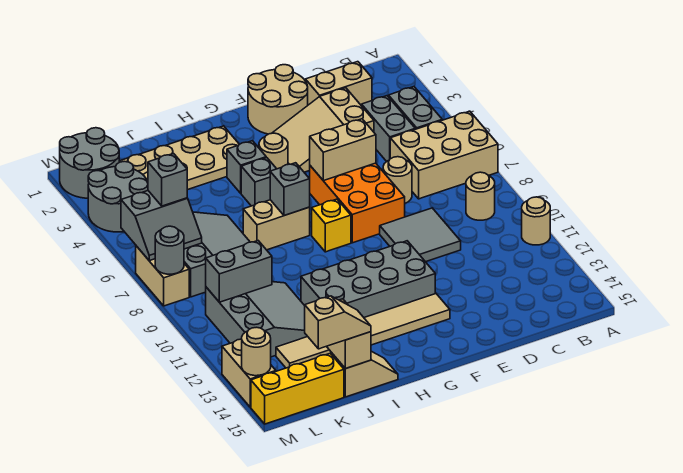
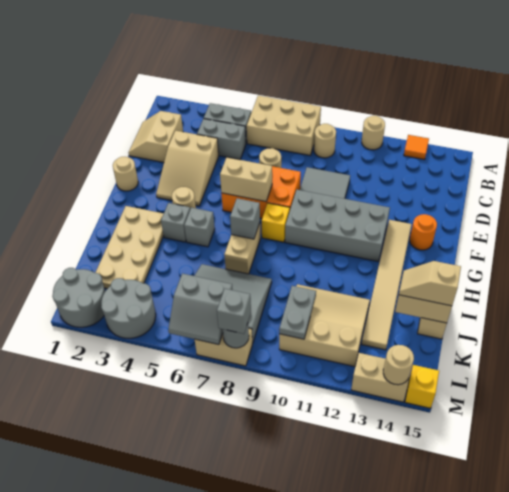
tan 2x3 brick [390,111,498,199] -> tan 2x3 brick turned to [247,96,321,155]
none -> orange 1x1 tile [404,135,429,160]
tan 2x2 round brick [248,65,308,134] -> tan 1x1 round brick [113,157,138,191]
tan 1x2 brick [310,119,376,181] -> tan 1x2 brick turned to [220,157,272,202]
grey 2x4 brick [301,241,435,317] -> grey 2x4 brick turned to [285,190,390,262]
none -> orange 1x1 round brick [410,214,437,250]
grey 3x3 slope [205,282,308,357] -> tan 3x3 slope [279,284,370,367]
tan 1x2 slope [305,296,371,349] -> tan 1x2 slope turned to [399,261,461,306]
grey 1x2 brick [206,241,272,302] -> grey 1x2 plate [279,286,316,339]
yellow 1x3 brick [251,353,344,424] -> yellow 1x1 brick [405,365,439,408]
grey 2x2 slope [121,191,202,261] -> grey 2x2 slope turned to [168,273,233,345]
grey 1x1 brick [148,154,187,206] -> grey 1x1 brick moved to [217,289,251,334]

